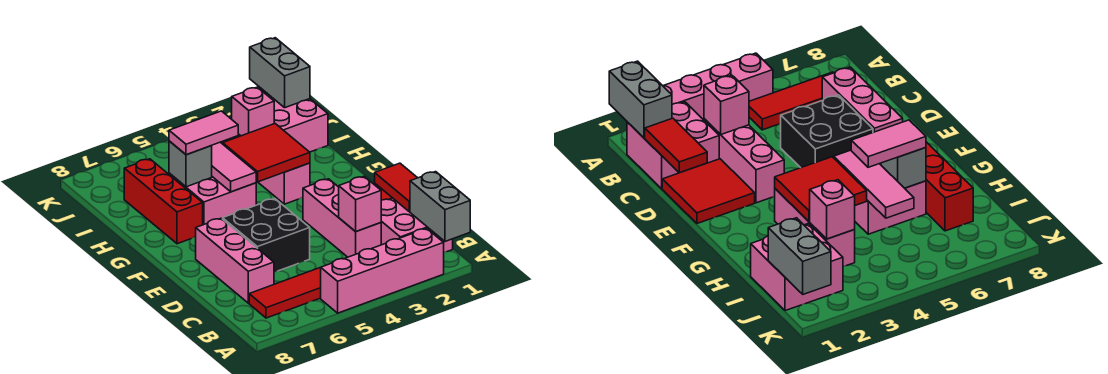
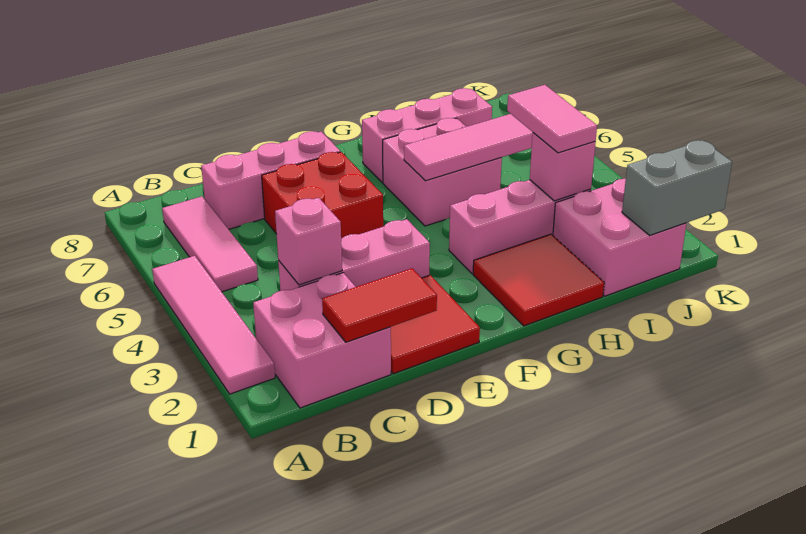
grey 1x2 brick [410,172,470,241] -> none
pink 1x4 brick [321,228,444,313] -> pink 1x4 tile [152,256,275,394]
red 1x3 tile [249,268,321,318] -> pink 1x3 tile [162,196,258,292]
black 2x2 brick [223,199,310,272] -> red 2x2 brick [262,152,383,239]
red 2x2 tile [223,124,310,182] -> red 2x2 tile moved to [473,234,604,326]
red 1x3 brick [124,159,203,244] -> pink 1x3 brick [362,88,492,183]
pink 1x2 tile [169,111,238,155] -> pink 1x2 tile moved to [507,85,597,153]
grey 1x1 brick [169,141,212,187] -> none

